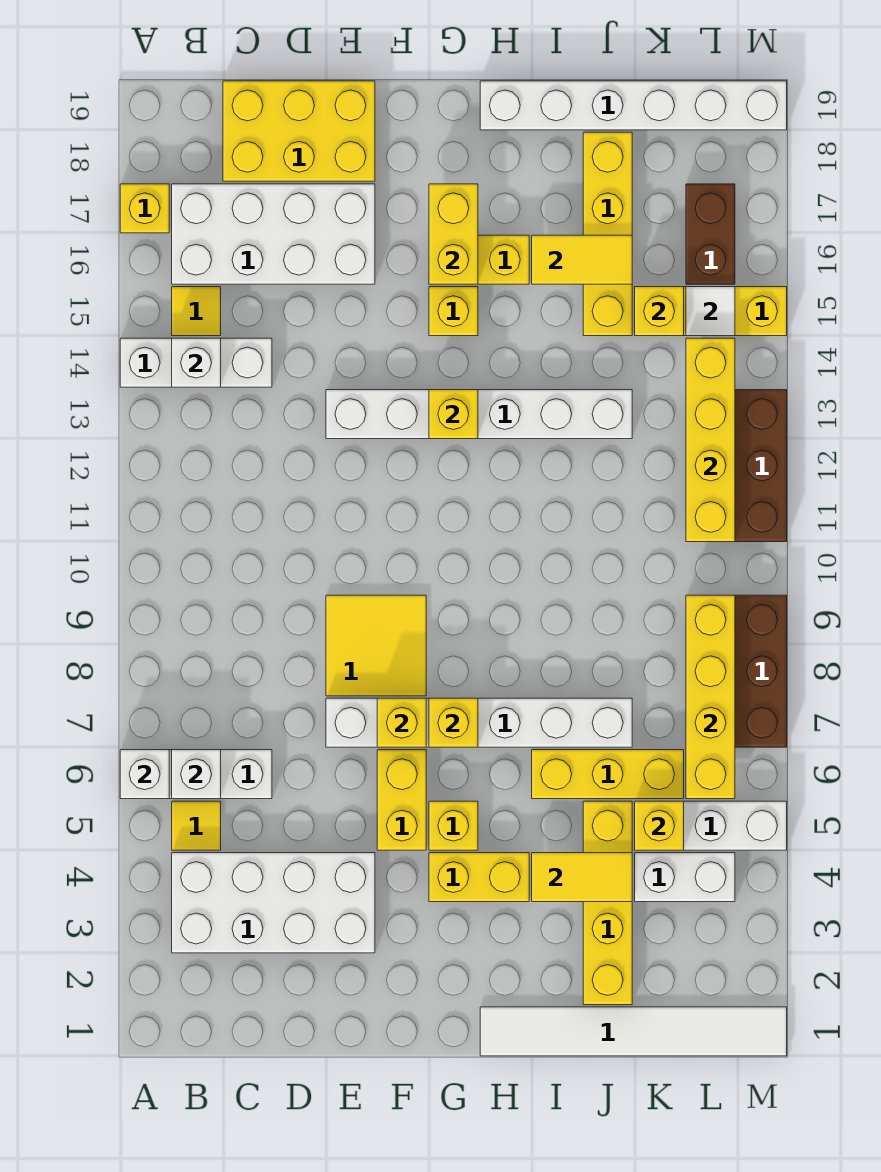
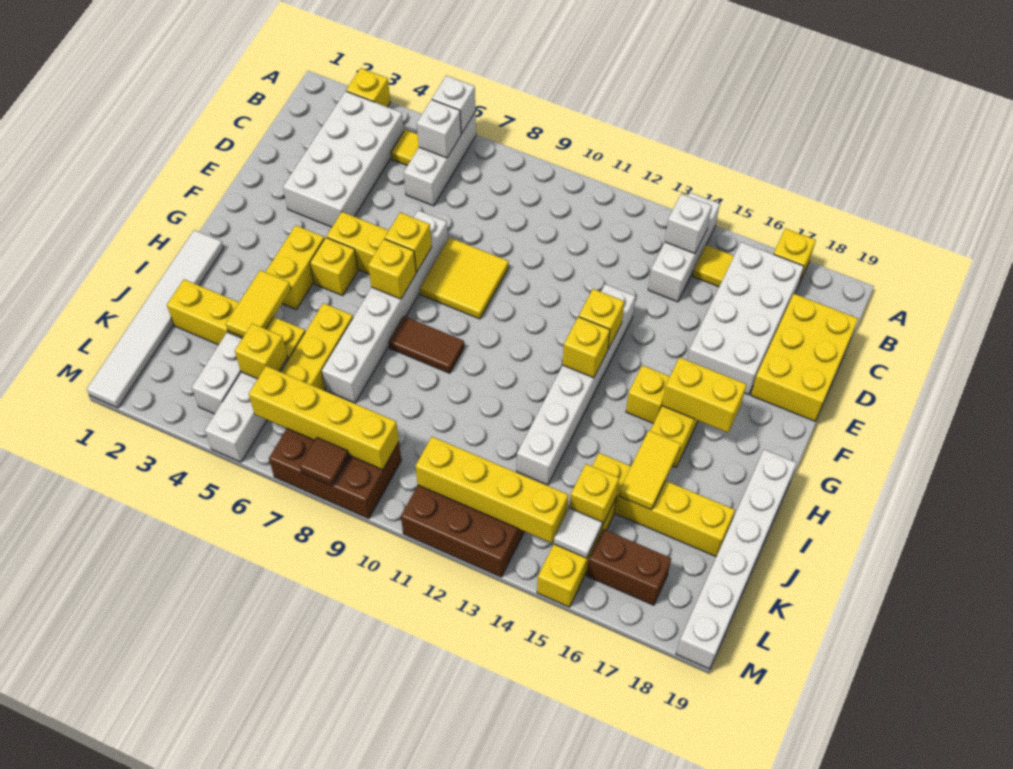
none -> yellow 1x1 brick [346,68,390,107]
none -> yellow 1x1 brick [579,289,624,349]
none -> brown 1x2 tile [388,316,464,373]
none -> brown 1x1 tile [300,438,349,486]

